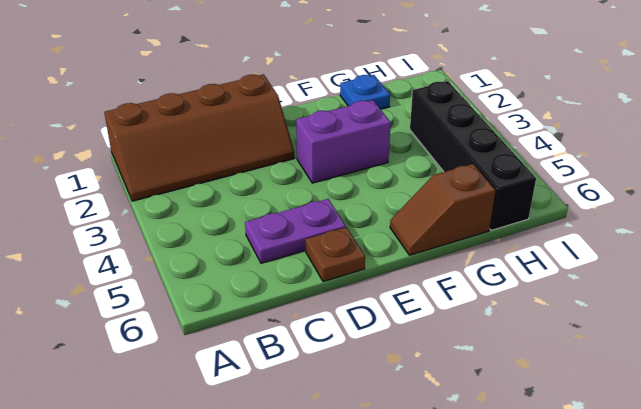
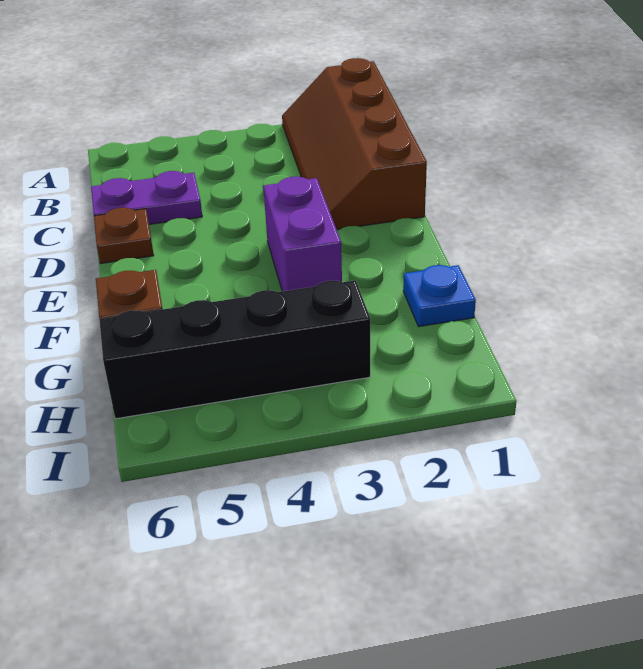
purple 1x2 plate [245,199,346,263] -> purple 1x2 plate turned to [91,171,202,224]

